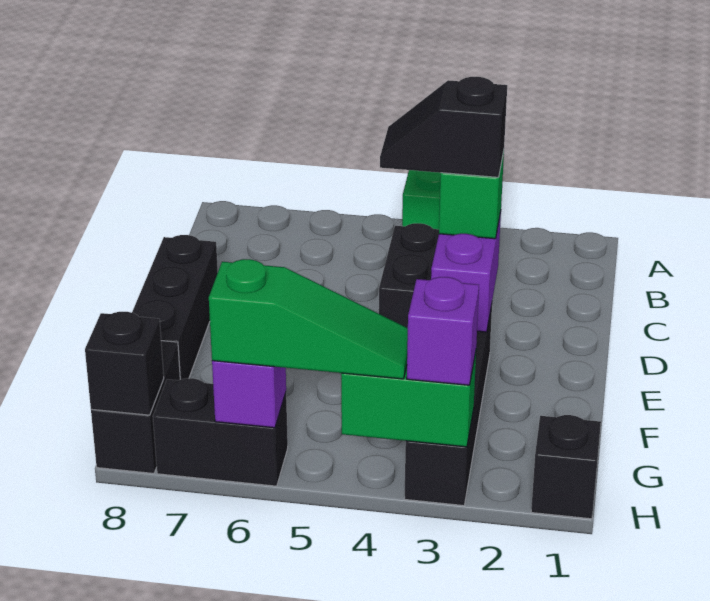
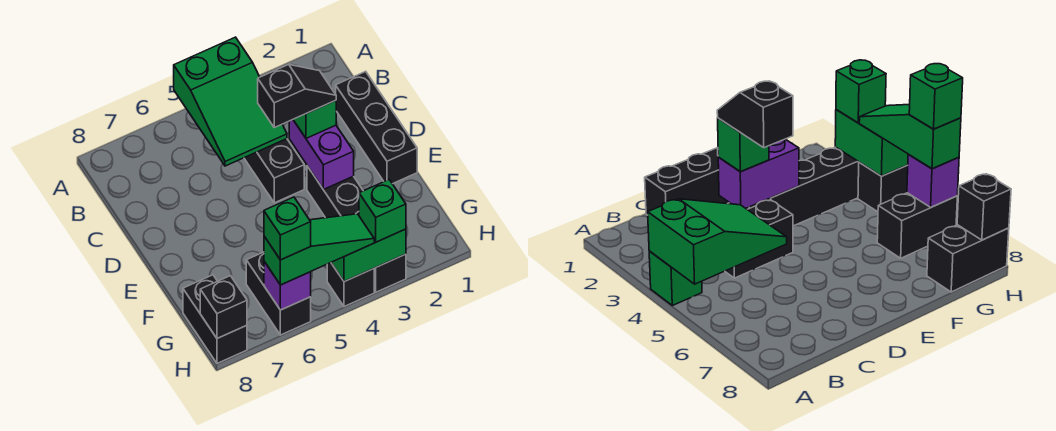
none -> green 2x3 slope [174,37,287,166]
black 1x2 slope [380,77,507,177] -> black 1x2 slope turned to [258,64,336,128]
black 1x3 brick [132,235,218,380] -> black 1x3 brick moved to [336,71,417,184]
black 1x1 brick [531,415,601,519] -> black 1x1 brick moved to [327,263,374,307]
purple 1x1 brick [407,277,479,385] -> green 1x1 brick [359,180,406,242]
black 1x2 brick [153,378,288,486] -> black 1x2 brick turned to [246,252,311,335]
none -> green 1x1 brick [264,197,311,260]

